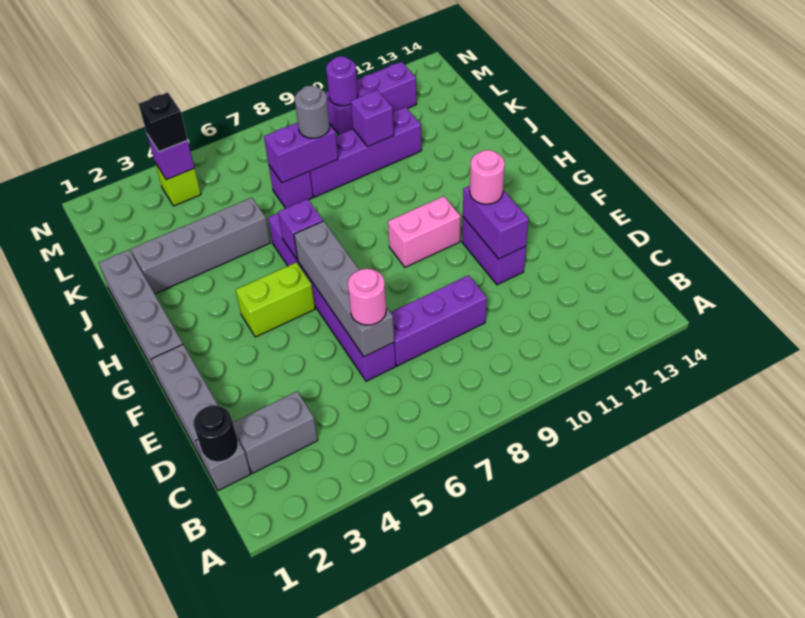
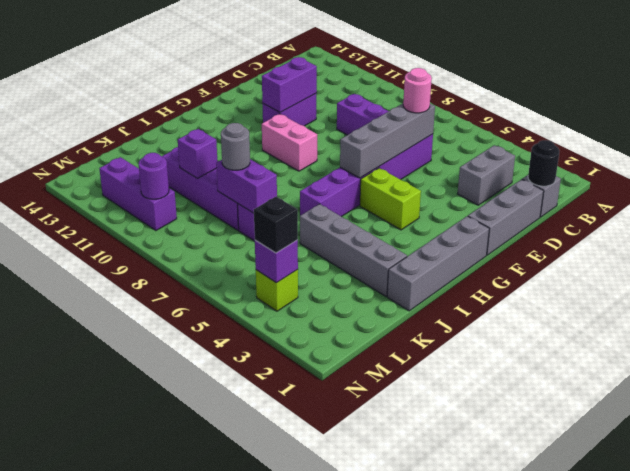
grey 1x2 brick [233,391,318,473] -> grey 1x2 brick turned to [458,145,515,205]
pink 1x1 round brick [470,150,505,204] -> none
purple 1x1 brick [278,199,323,260] -> none

